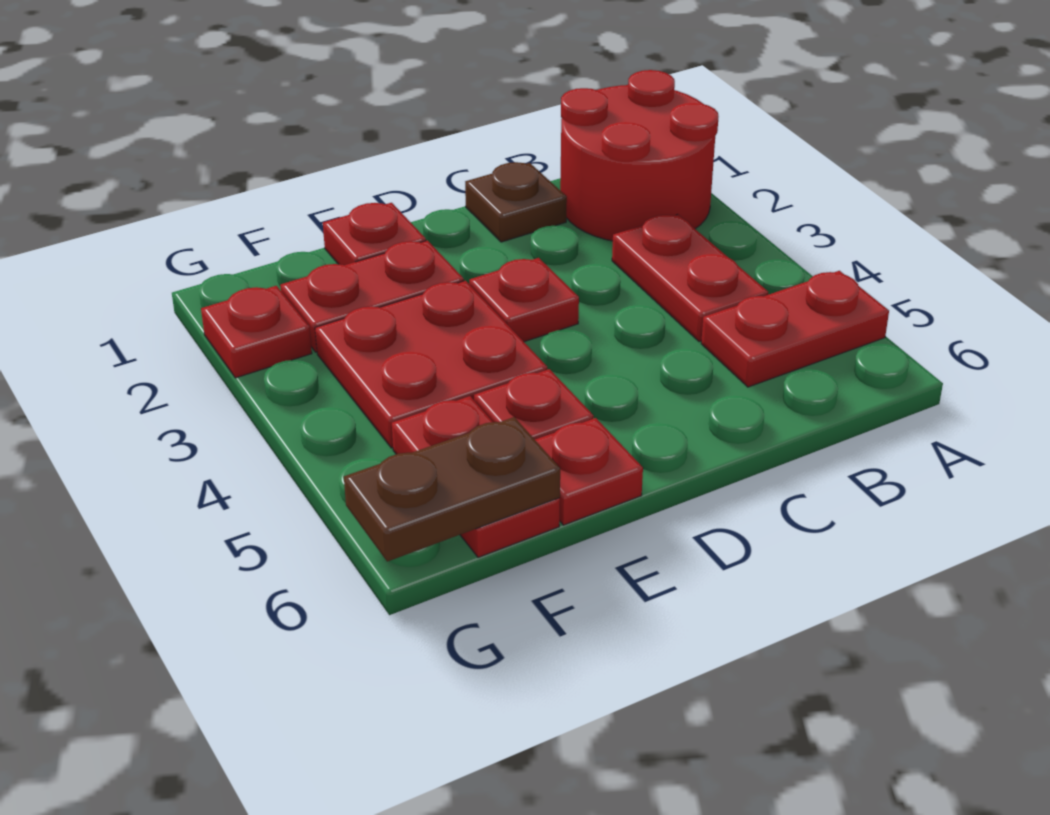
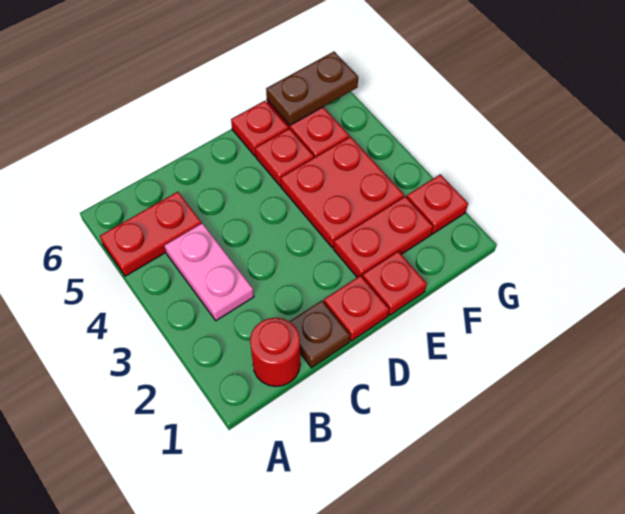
red 2x2 round brick [560,70,719,241] -> red 1x1 round brick [250,318,300,386]
red 1x2 plate [612,214,768,342] -> pink 1x2 plate [164,223,254,321]
red 1x1 plate [469,258,579,342] -> red 1x1 plate moved to [324,276,389,341]

